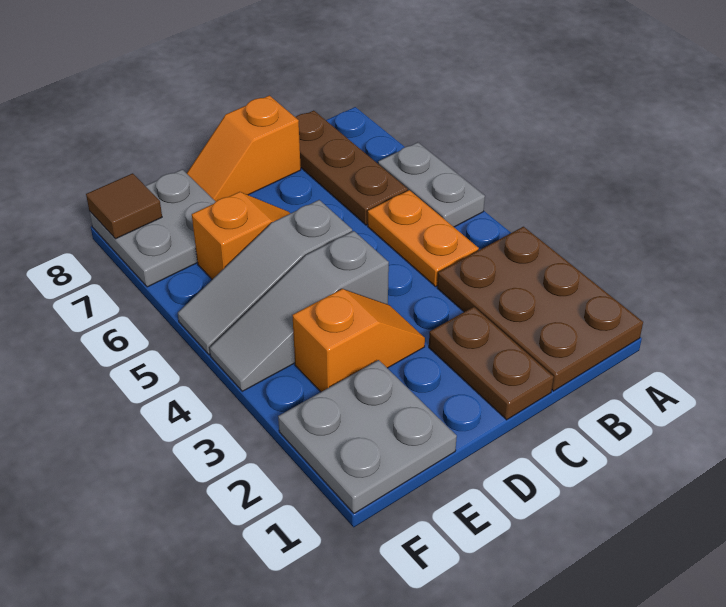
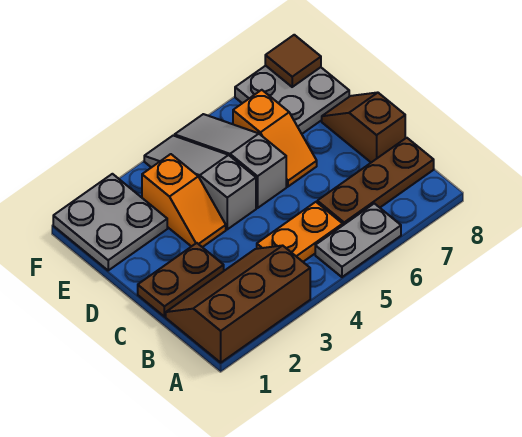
brown 2x3 plate [437,227,643,391] -> brown 2x3 slope [166,246,310,363]
orange 1x2 slope [187,95,301,201] -> brown 1x2 slope [322,93,405,162]

